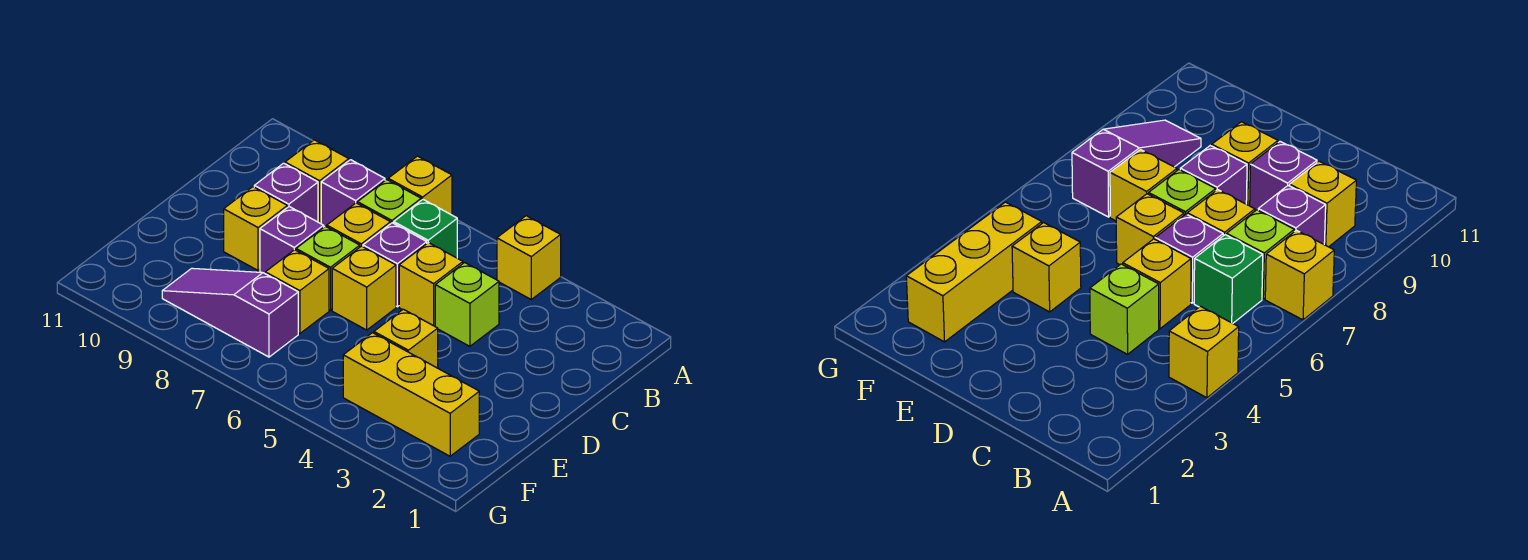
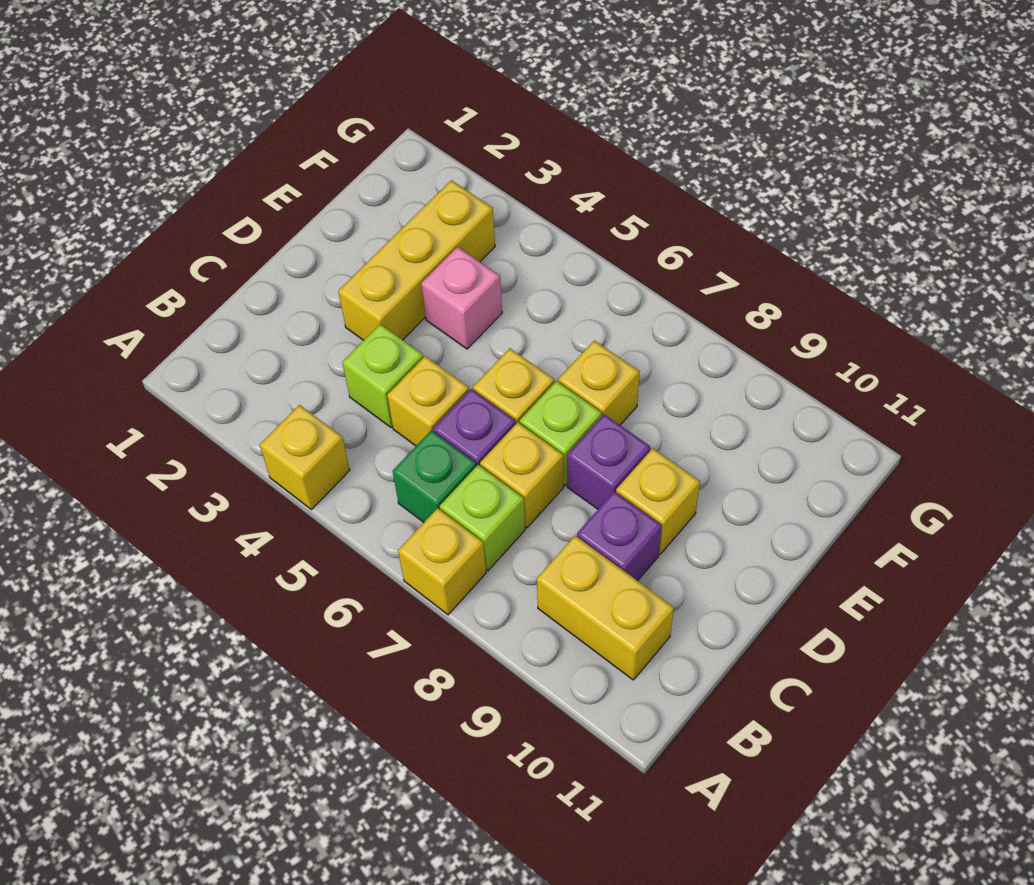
purple 1x1 brick [321,160,385,227] -> none
yellow 1x1 brick [285,140,349,223] -> yellow 1x2 brick [537,536,674,680]
yellow 1x1 brick [374,309,438,368] -> pink 1x1 brick [421,247,502,349]
yellow 1x3 brick [343,333,479,456] -> yellow 1x3 brick turned to [338,180,495,340]
purple 1x3 slope [162,268,298,357] -> none

